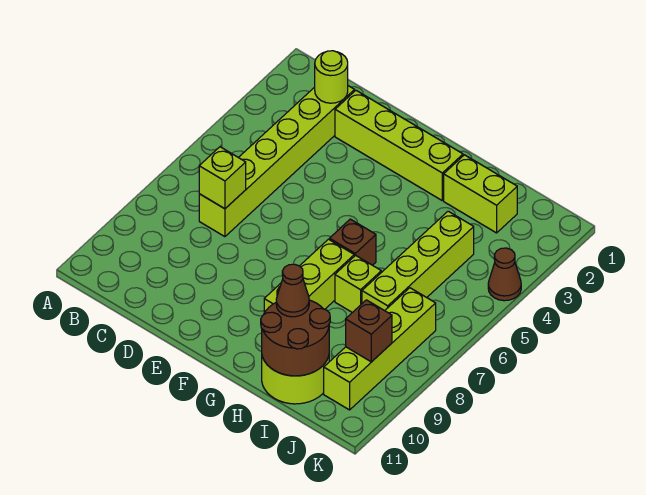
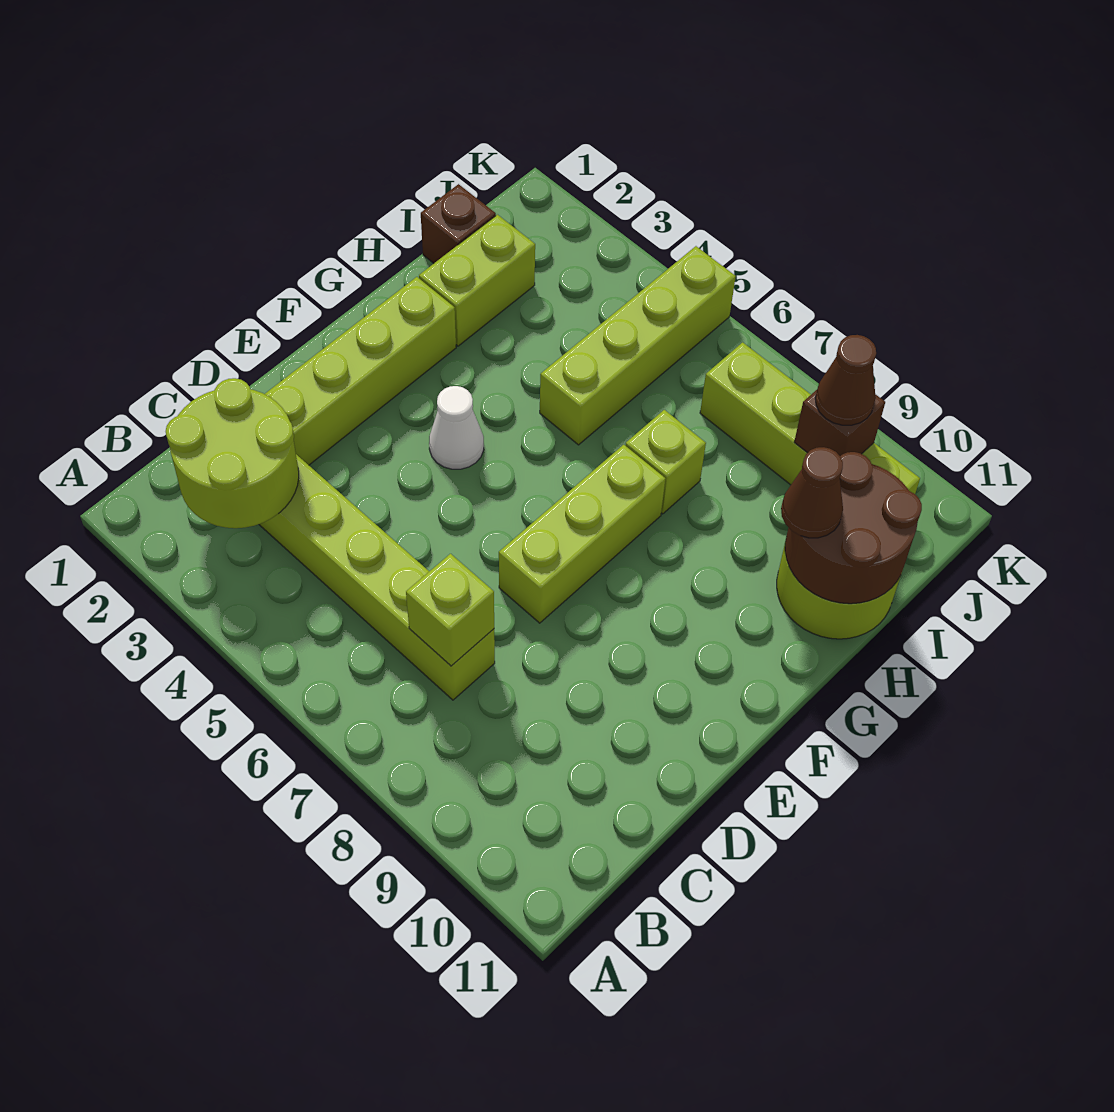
lime 1x1 round brick [315,51,348,103] -> lime 2x2 round brick [166,378,299,528]
none -> white 1x1 cone [429,386,484,469]
brown 1x1 brick [329,219,376,265] -> brown 1x1 brick moved to [421,184,496,263]
lime 1x3 brick [264,239,354,313] -> lime 1x3 brick turned to [499,445,665,623]
lime 1x4 brick [362,211,474,311] -> lime 1x4 brick turned to [540,246,736,445]
brown 1x1 cone [488,248,521,301] -> brown 1x1 cone moved to [815,335,876,425]

